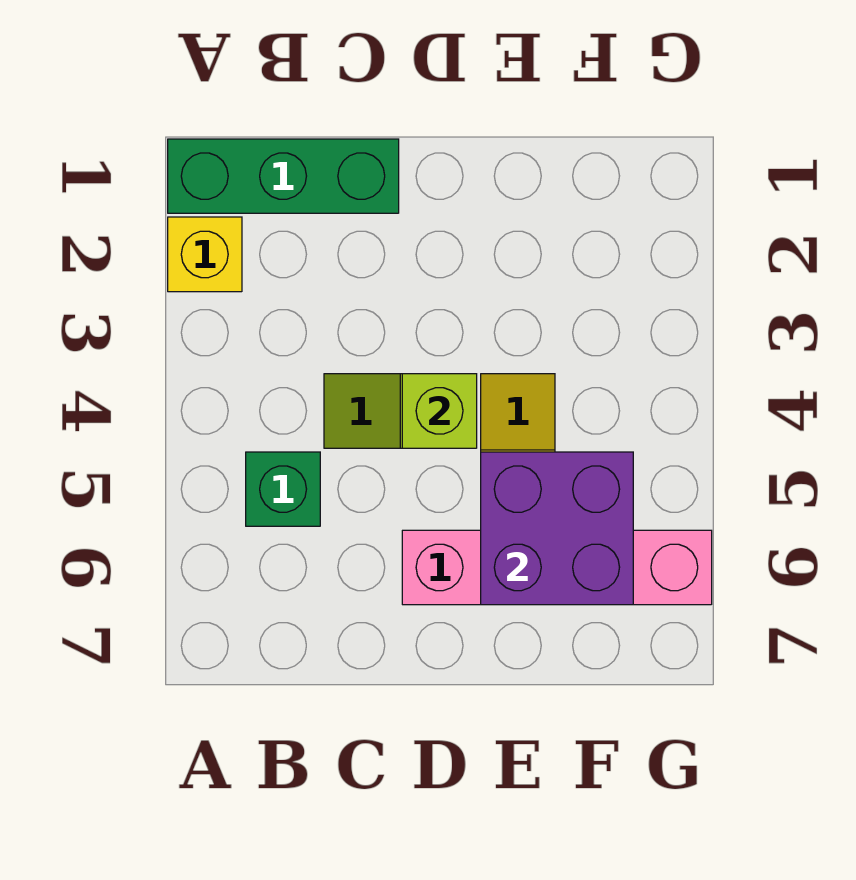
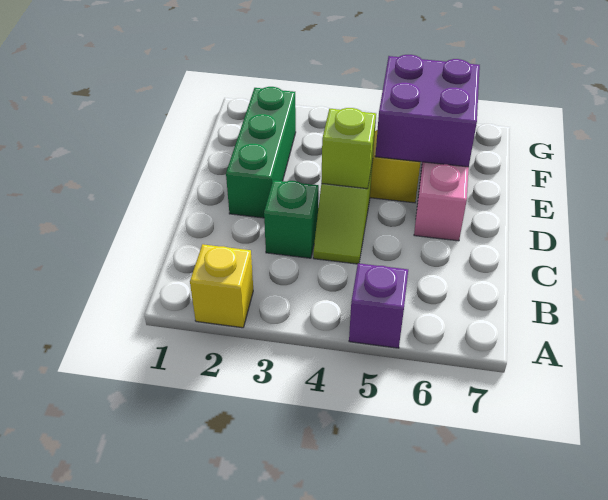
green 1x3 brick [168,139,399,213] -> green 1x3 brick moved to [226,87,296,218]
none -> purple 1x1 brick [349,263,408,348]
green 1x1 brick [246,452,320,526] -> green 1x1 brick moved to [264,180,319,258]

